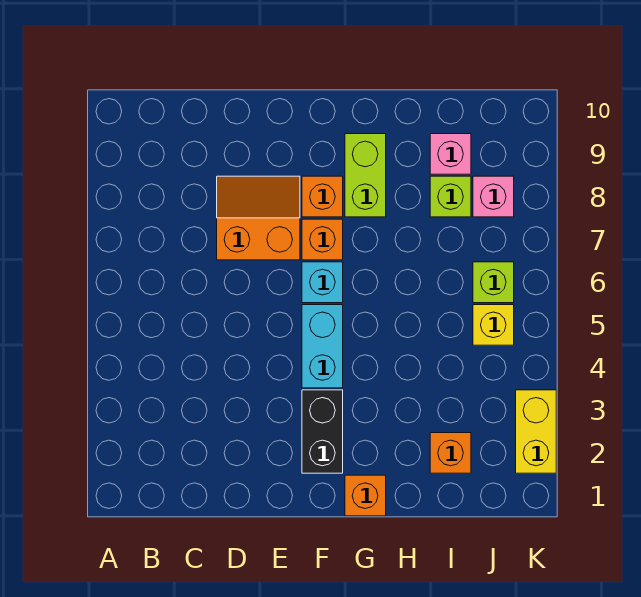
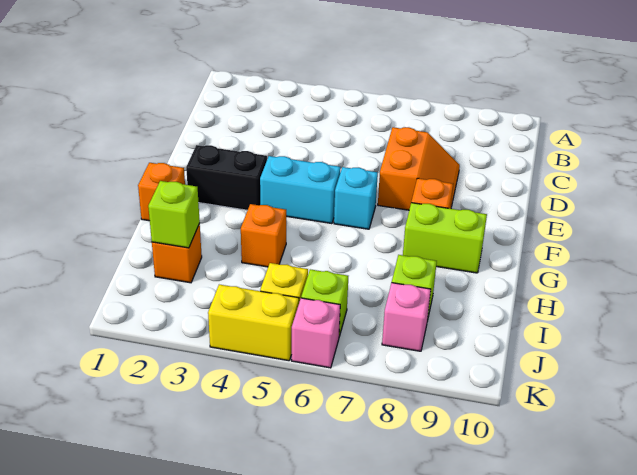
orange 1x1 brick [302,219,343,260] -> orange 1x1 brick moved to [241,204,286,267]
none -> lime 1x1 brick [148,181,200,248]
pink 1x1 brick [430,134,471,174] -> pink 1x1 brick moved to [292,298,340,368]
yellow 1x2 brick [516,390,556,473] -> yellow 1x2 brick moved to [208,285,299,361]

